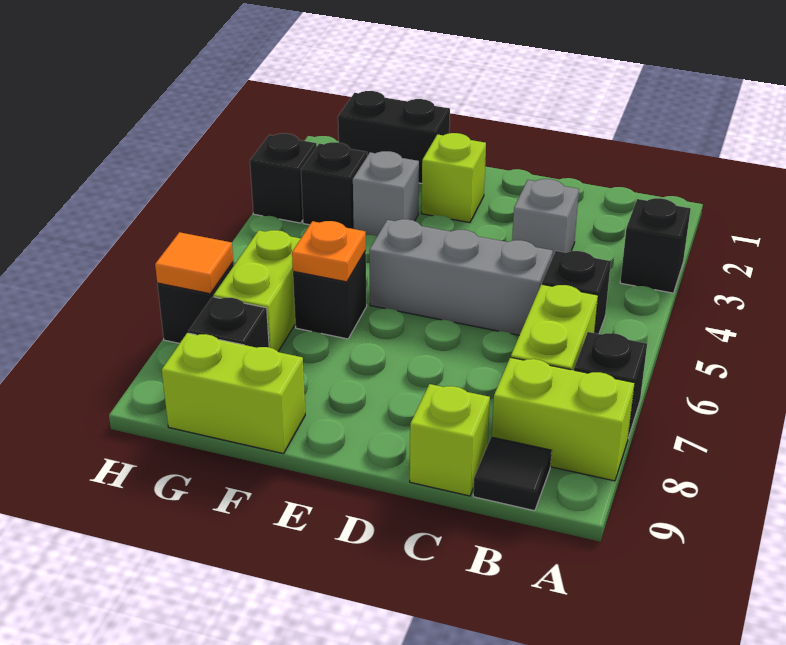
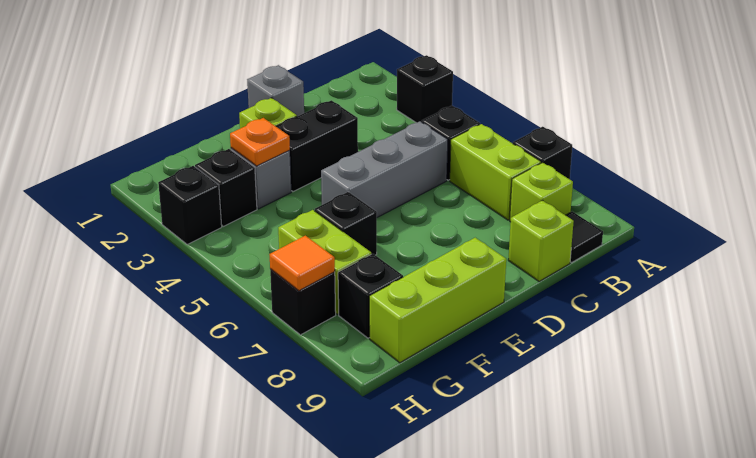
lime 1x2 brick [492,357,635,481] -> lime 1x1 brick [510,162,573,222]
grey 1x1 brick [512,179,579,258] -> grey 1x1 brick moved to [247,65,304,116]
black 1x2 brick [338,91,450,183] -> black 1x2 brick moved to [276,100,358,192]
orange 1x1 plate [292,221,366,282] -> orange 1x1 plate moved to [230,118,290,166]
lime 1x2 brick [162,333,305,454] -> lime 1x3 brick [369,238,506,363]

